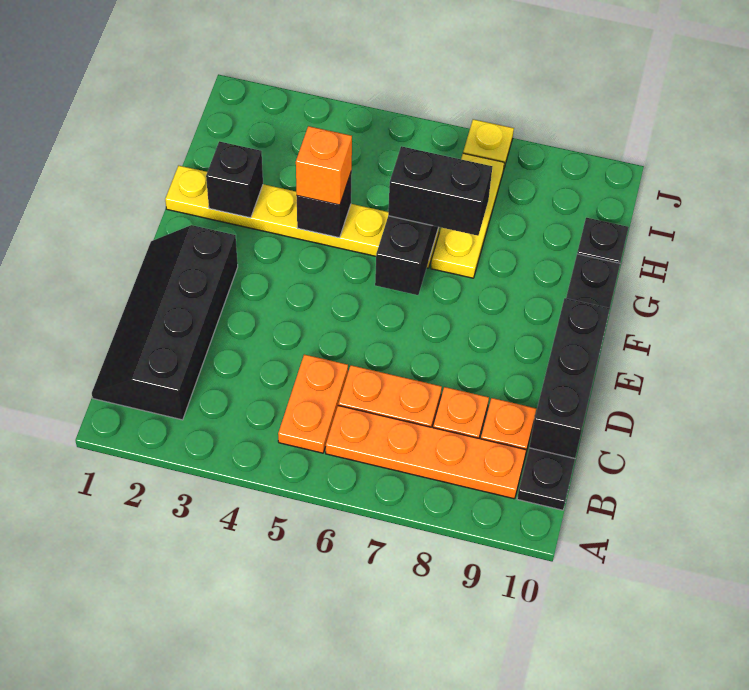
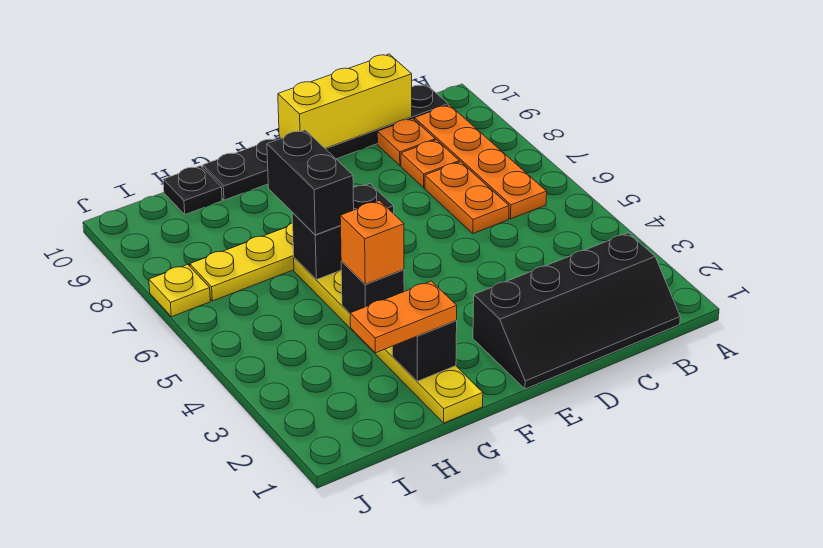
orange 1x2 plate [278,355,348,453] -> orange 1x2 plate moved to [350,281,457,353]
black 1x3 brick [529,298,610,458] -> yellow 1x3 brick [278,54,412,149]

